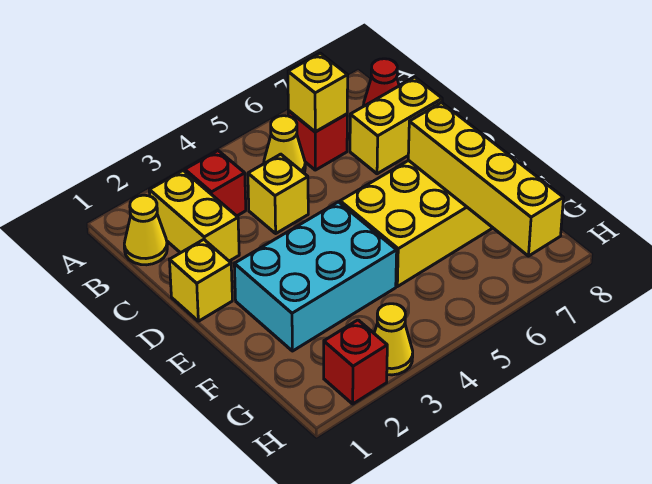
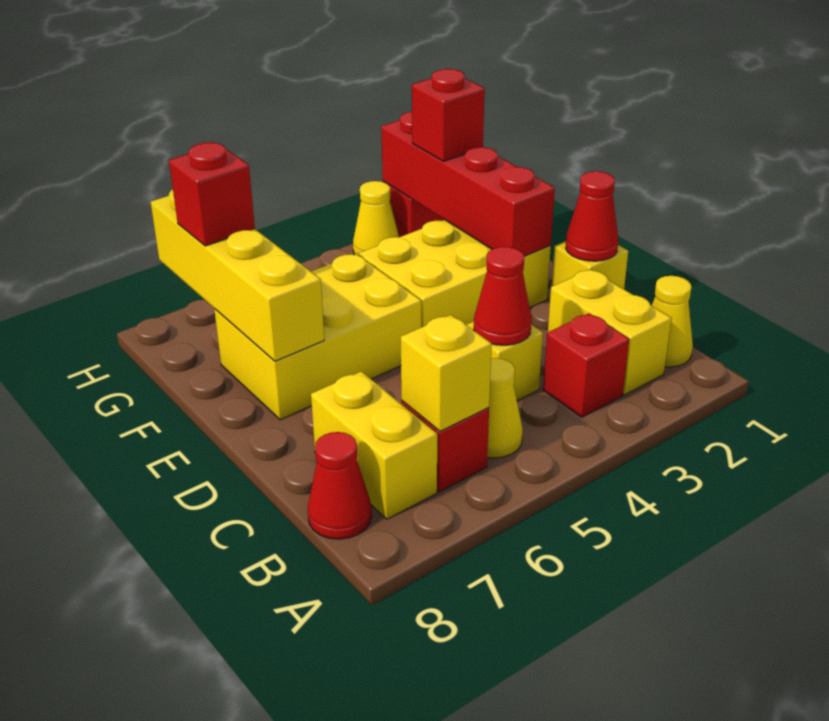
none -> red 1x1 cone [474,247,532,345]
yellow 1x2 brick [350,77,442,174] -> yellow 1x2 brick turned to [311,371,437,519]
none -> red 1x1 cone [566,171,618,261]
cyan 2x3 brick [234,202,397,351] -> yellow 2x3 brick [358,220,551,327]
none -> red 1x4 brick [381,112,555,256]
none -> red 1x1 brick [412,69,485,161]
none -> red 1x1 brick [169,142,255,246]

